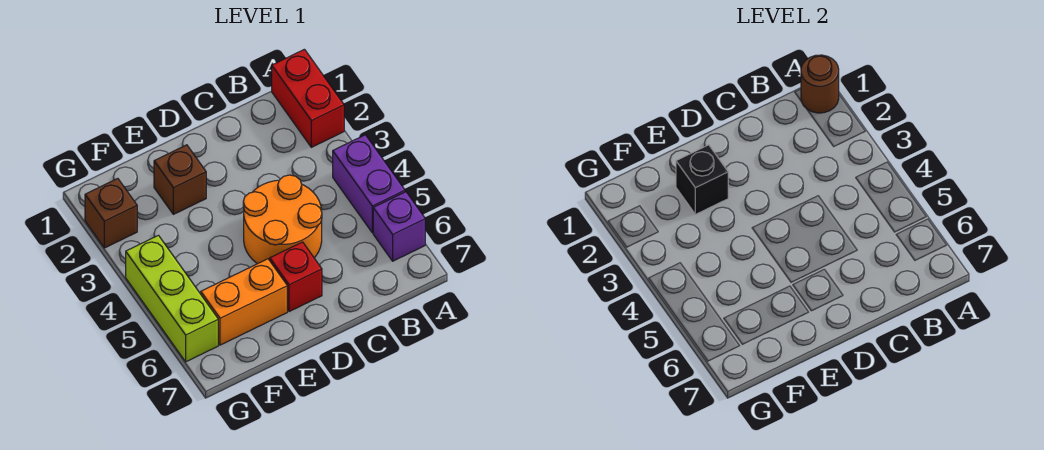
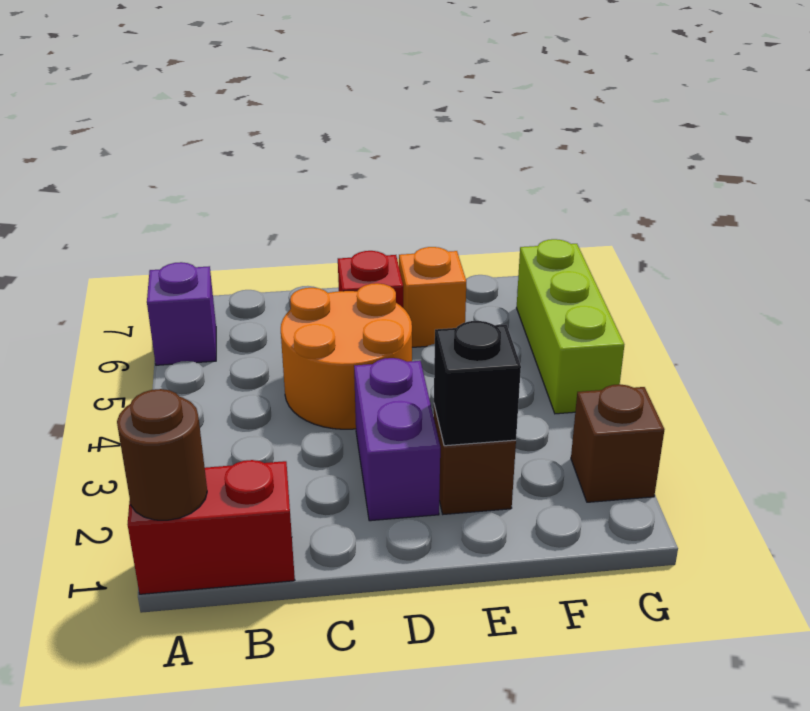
red 1x2 brick [272,49,344,147] -> red 1x2 brick turned to [128,460,295,594]
purple 1x2 brick [333,135,405,233] -> purple 1x2 brick moved to [354,358,440,521]
orange 1x2 brick [201,259,287,345] -> orange 1x1 brick [399,247,466,347]

